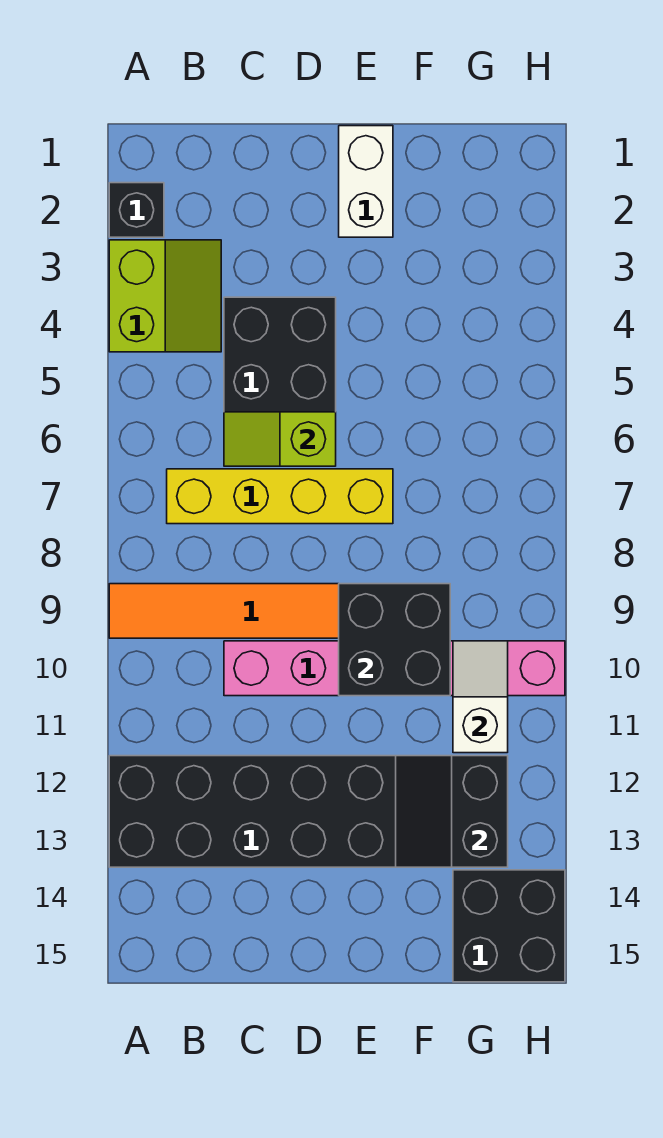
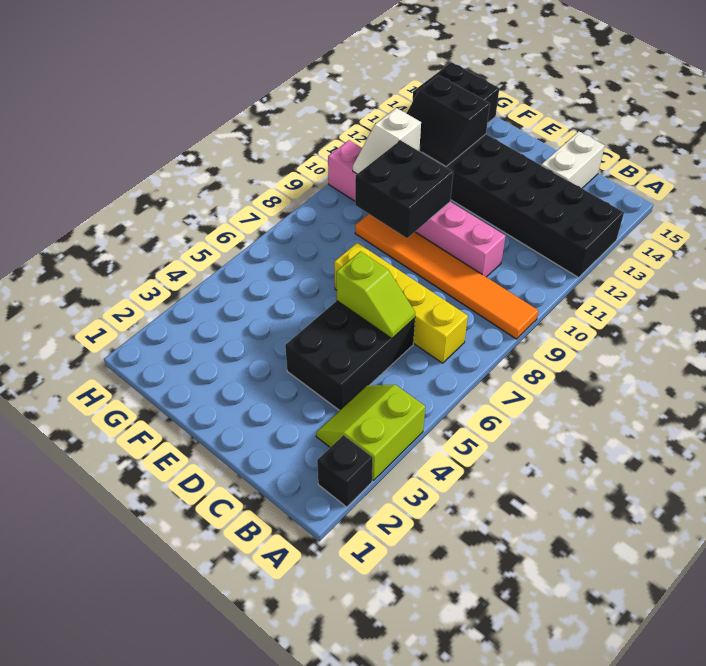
white 1x2 brick [339,126,393,237] -> white 1x2 brick moved to [541,131,605,188]
black 2x2 slope [396,756,508,867] -> black 2x2 slope turned to [406,76,490,167]

